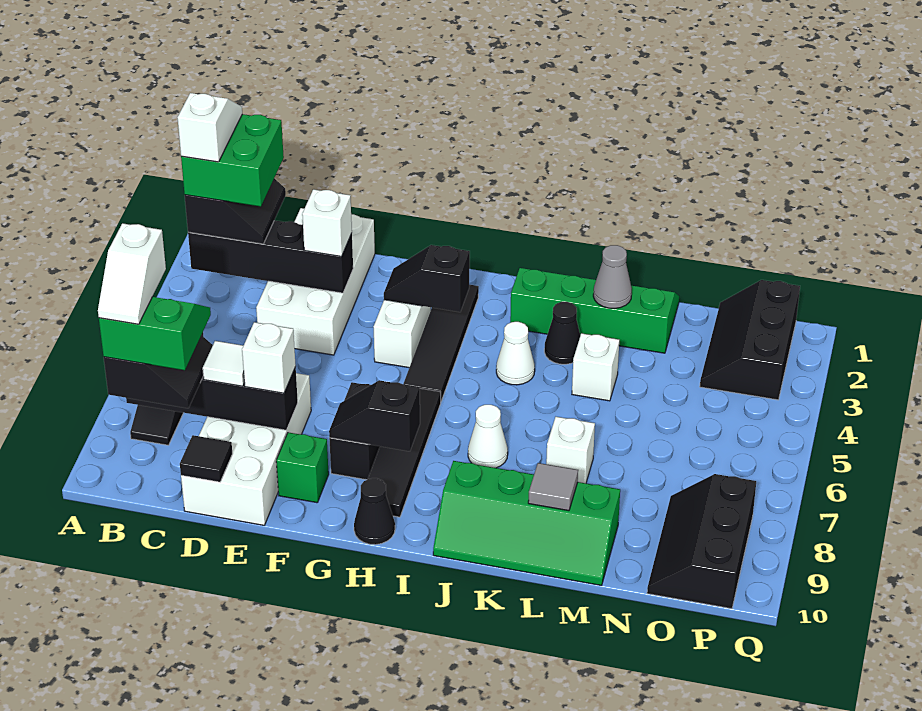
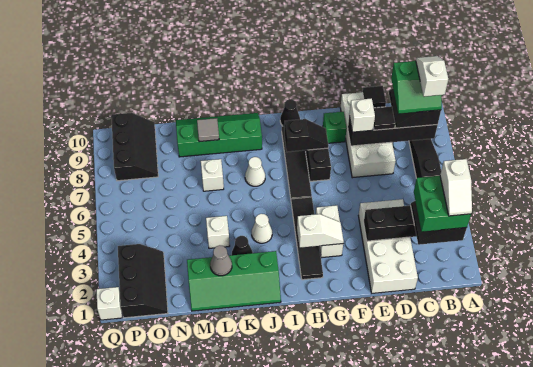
white 1x1 tile [203,341,245,386] -> black 1x1 tile [373,106,395,130]
white 1x1 brick [302,189,352,256] -> white 1x1 brick moved to [96,287,122,320]
black 1x2 slope [384,245,470,312] -> white 1x2 slope [297,214,344,248]

